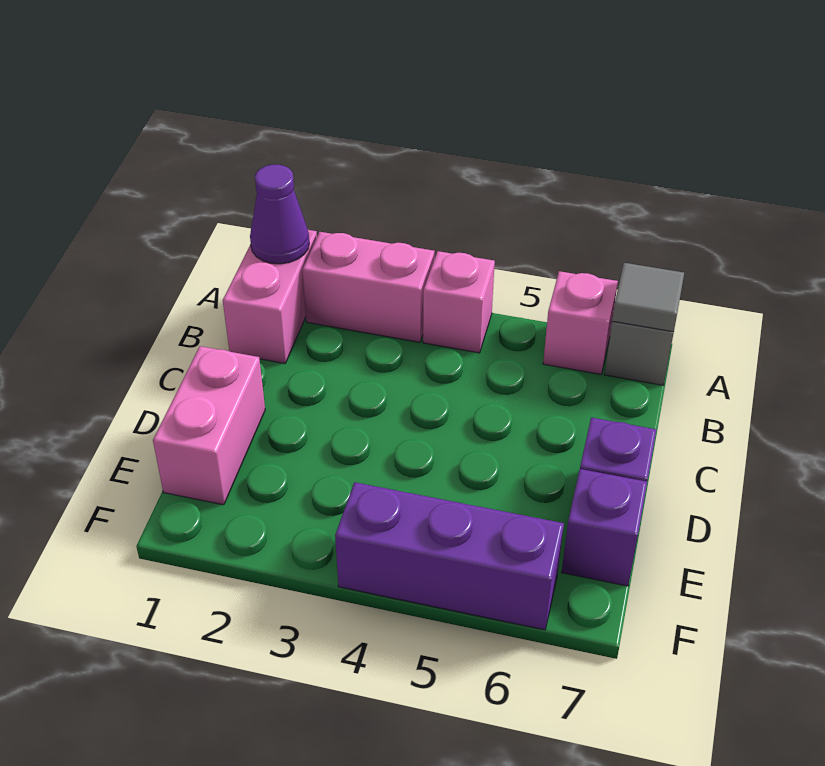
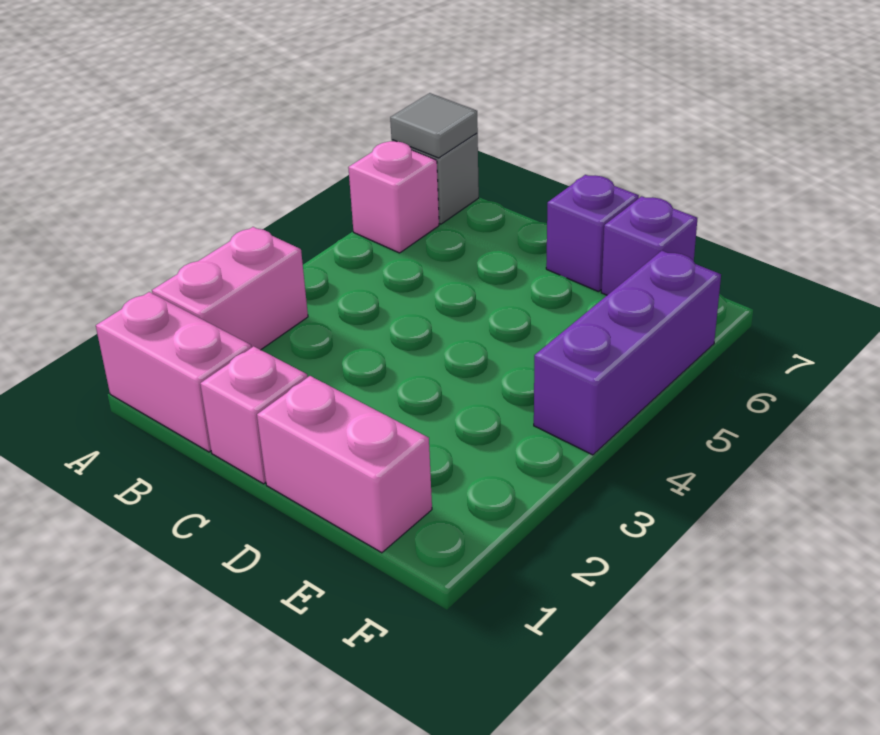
purple 1x1 cone [250,165,309,264] -> none
pink 1x1 brick [423,251,495,353] -> pink 1x1 brick moved to [200,346,307,484]

